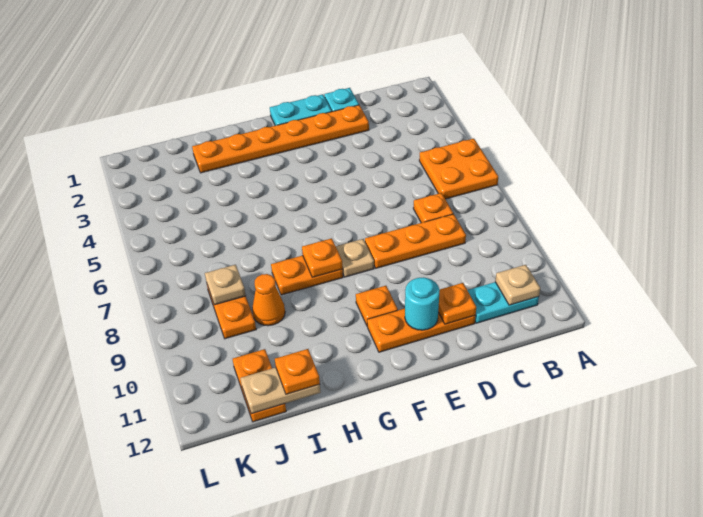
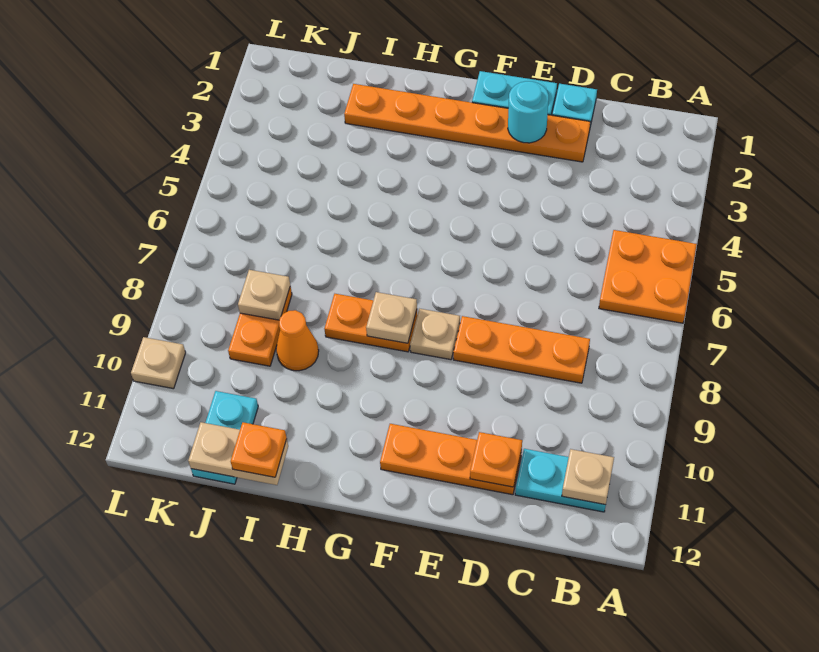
orange 1x1 plate [413,193,453,223] -> none
cyan 1x1 round brick [405,277,440,330] -> cyan 1x1 round brick moved to [508,81,549,143]
orange 1x1 plate [356,286,398,325] -> none
orange 1x1 plate [302,238,343,277] -> tan 1x1 plate [366,292,417,343]
orange 1x2 plate [233,349,286,422] -> cyan 1x2 plate [191,391,258,484]
none -> tan 1x1 plate [131,337,186,389]

